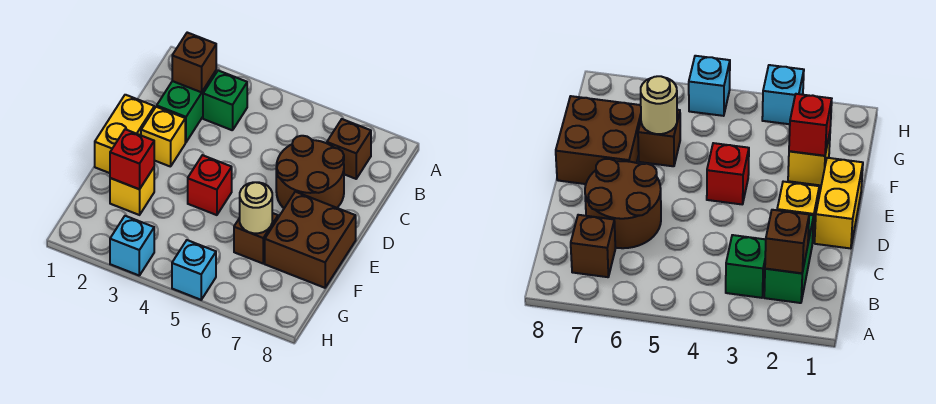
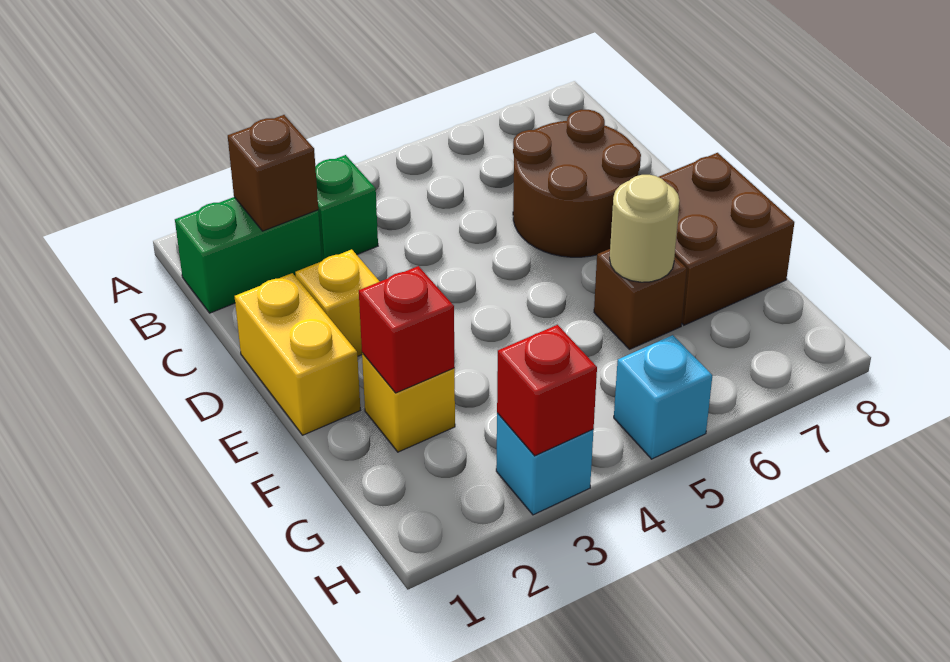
green 1x2 brick [157,71,216,142] -> green 1x2 brick turned to [175,197,322,313]
brown 1x1 brick [327,119,371,179] -> none
red 1x1 brick [188,155,232,215] -> red 1x1 brick moved to [497,325,597,456]

